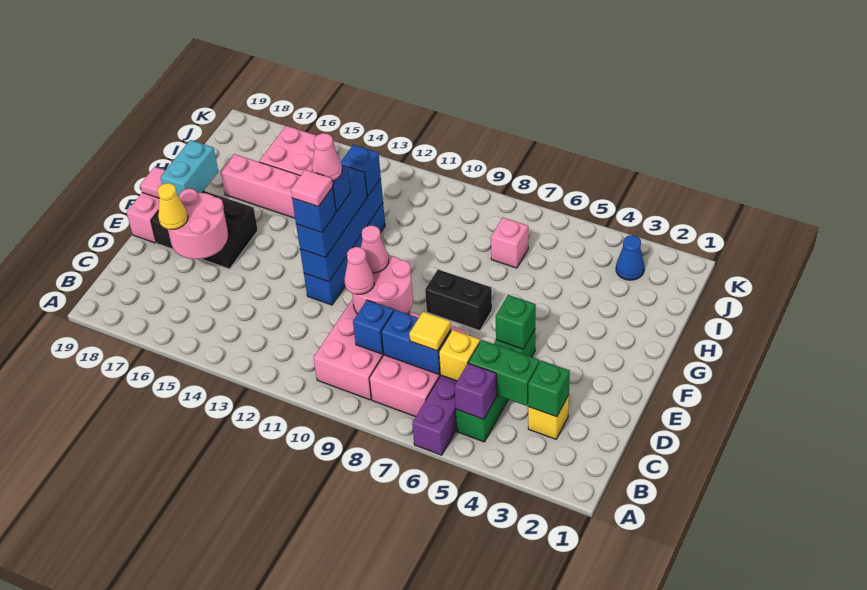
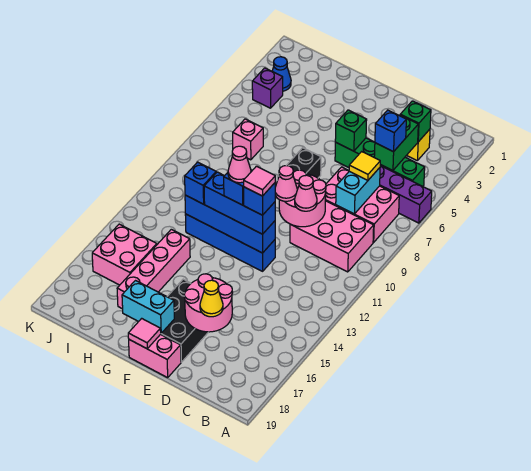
purple 1x1 brick [455,363,497,419] -> purple 1x1 brick moved to [252,68,283,108]
yellow 1x1 brick [439,330,480,381] -> none
blue 1x2 brick [381,310,451,374] -> cyan 1x2 brick [336,168,380,214]
blue 1x1 brick [353,300,394,354] -> blue 1x1 brick moved to [375,110,406,152]

